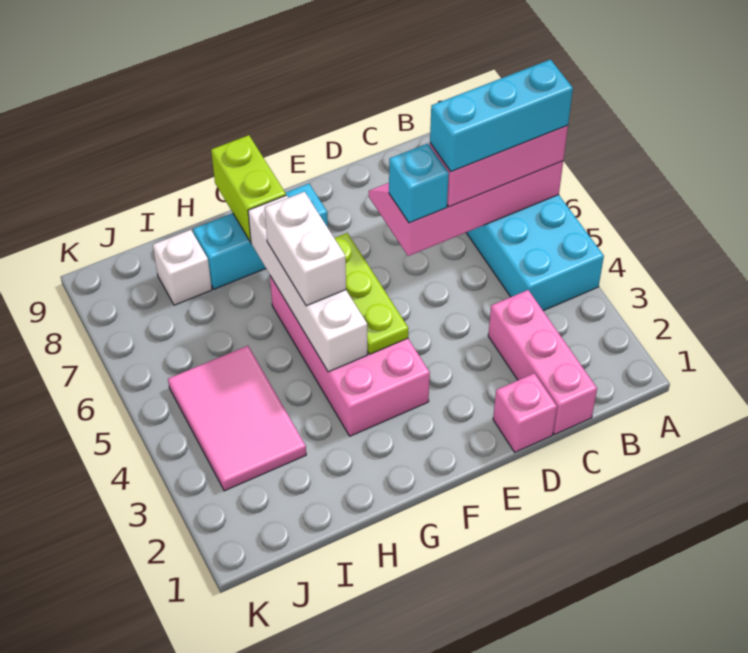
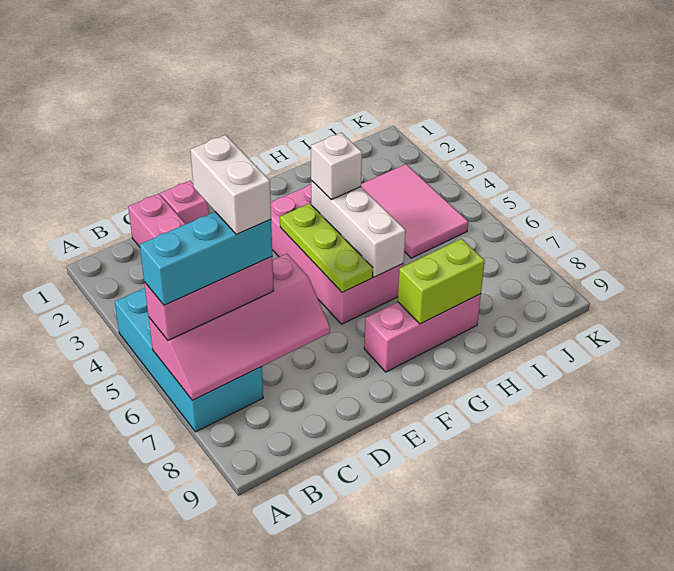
cyan 1x1 brick [389,143,449,223] -> none
cyan 1x3 brick [193,184,328,289] -> pink 1x3 brick [364,294,481,372]
white 1x4 brick [248,195,367,372] -> white 1x3 brick [311,181,406,277]
white 1x2 brick [265,192,346,306] -> white 1x2 brick moved to [190,135,271,234]
lime 1x2 brick [211,135,286,242] -> lime 1x2 brick turned to [398,239,485,324]
white 1x1 brick [153,230,212,305] -> white 1x1 brick moved to [311,133,362,200]

